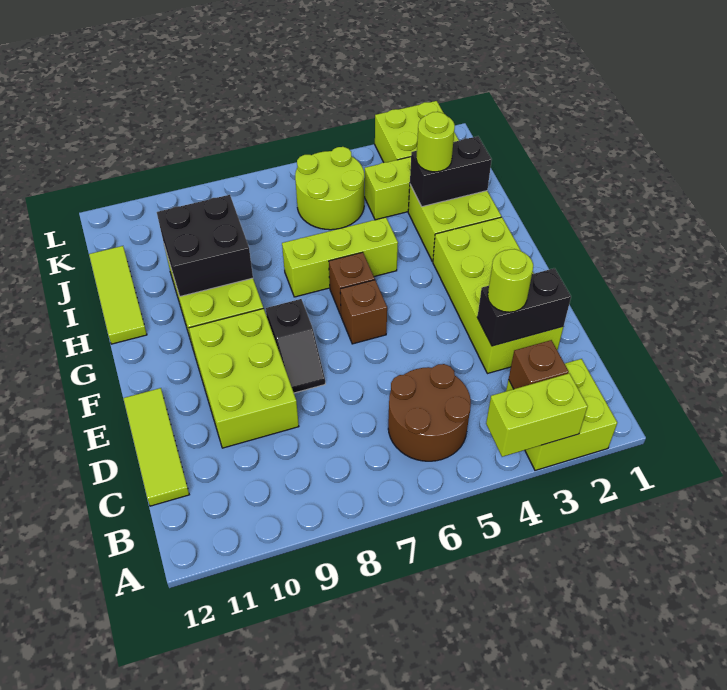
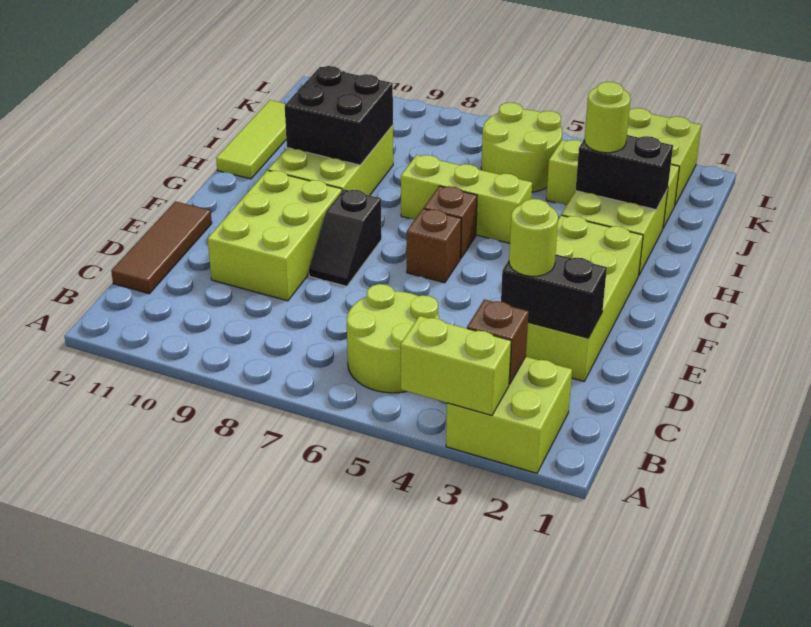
brown 2x2 round brick [388,364,471,461] -> lime 2x2 round brick [347,284,439,393]
lime 1x3 tile [123,388,189,506] -> brown 1x3 tile [111,201,212,294]

